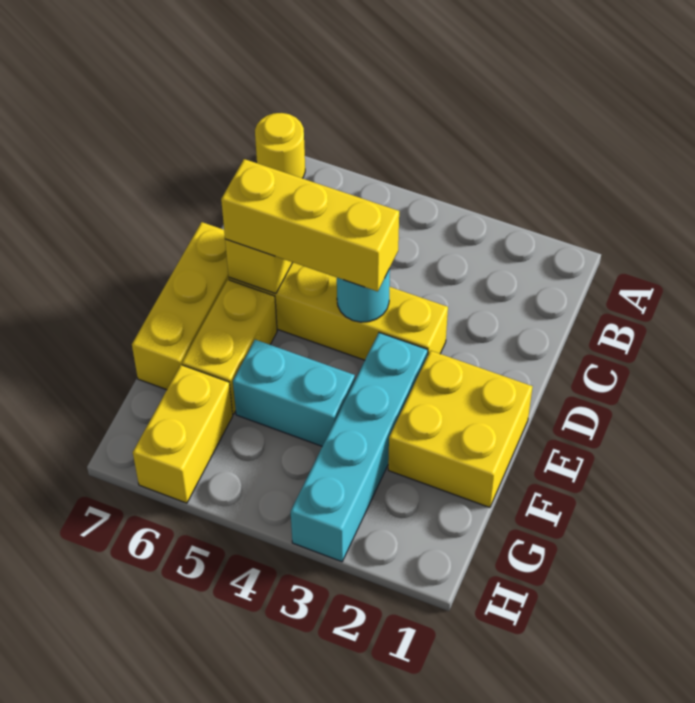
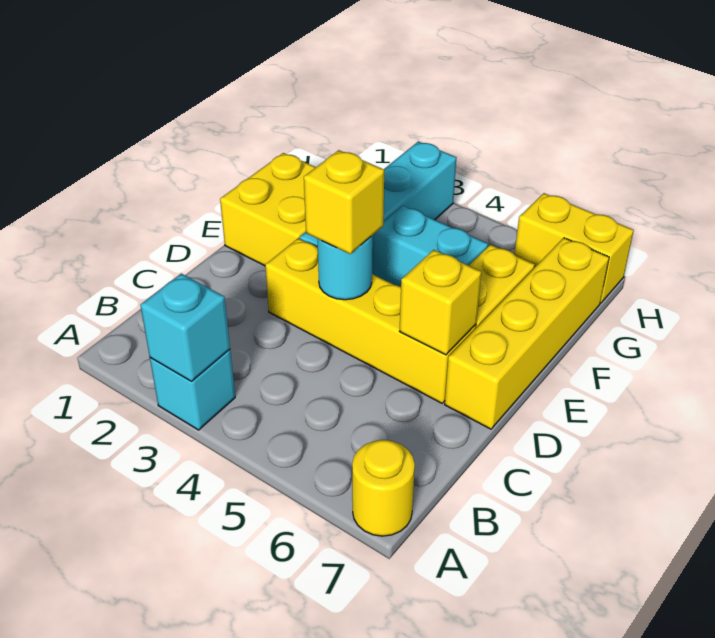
none -> cyan 1x1 brick [150,349,235,430]
none -> cyan 1x1 brick [140,274,230,381]
yellow 1x3 brick [221,159,399,291] -> yellow 1x1 brick [304,150,384,254]
yellow 1x3 brick [132,222,229,390] -> yellow 1x4 brick [445,238,609,429]
yellow 1x2 brick [133,365,233,503] -> yellow 1x2 brick turned to [514,193,634,303]

